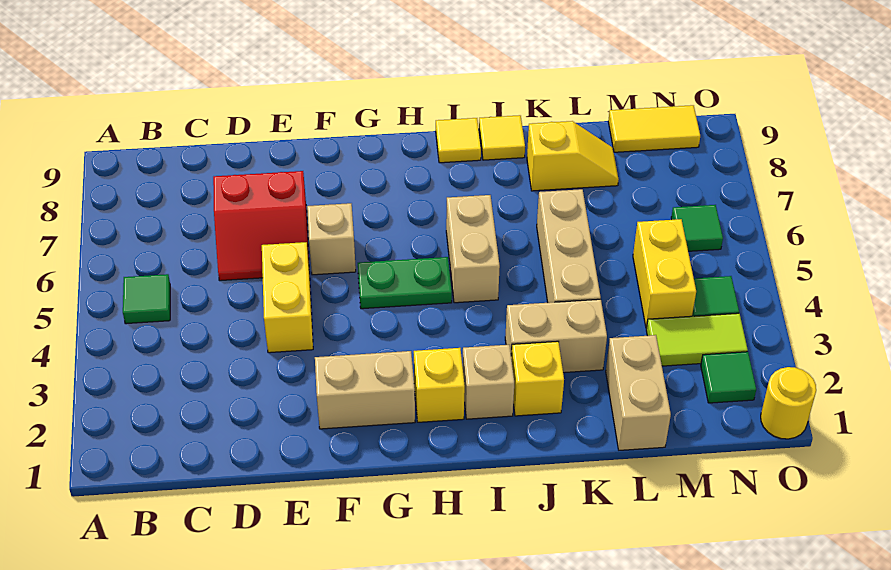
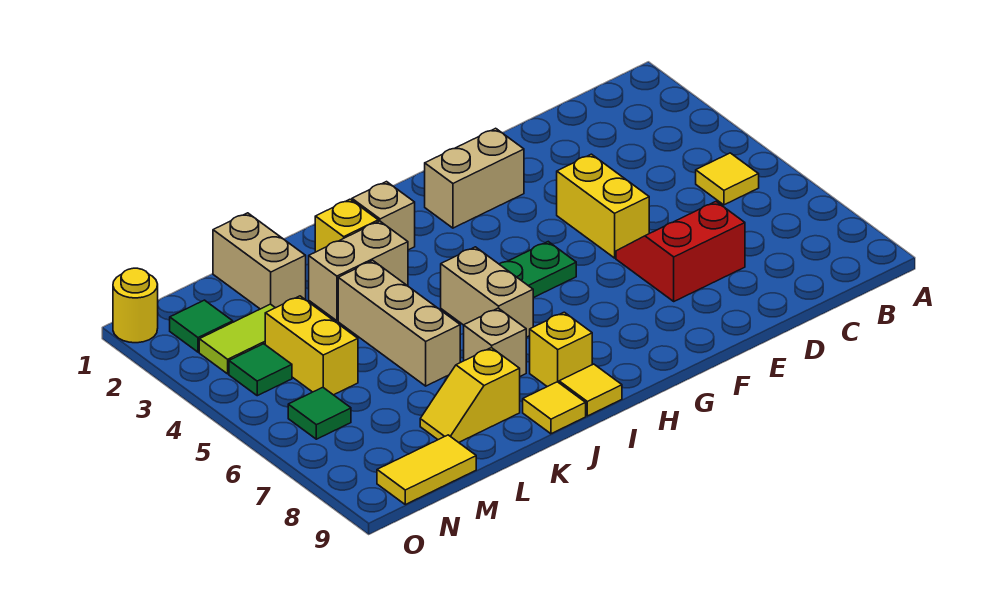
green 1x1 tile [123,274,170,324] -> yellow 1x1 tile [696,153,759,205]
tan 1x1 brick [307,203,356,275] -> tan 1x1 brick moved to [464,308,526,376]
yellow 1x1 brick [414,348,465,422] -> yellow 1x1 brick moved to [530,312,592,387]

